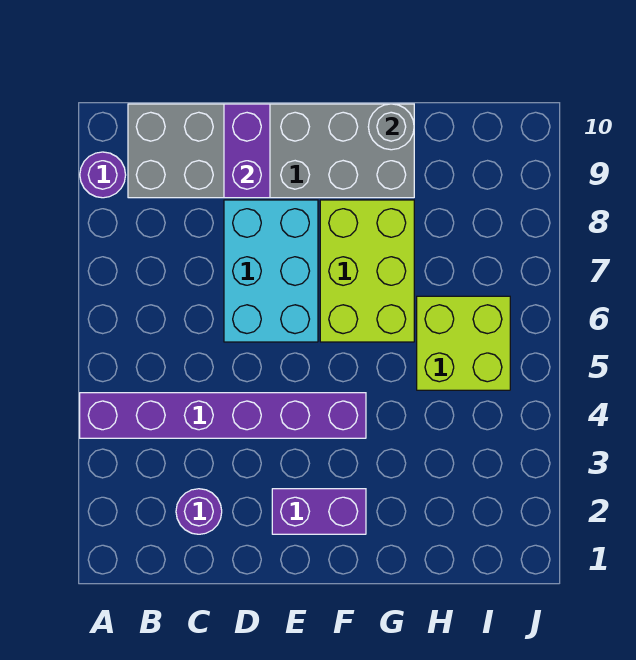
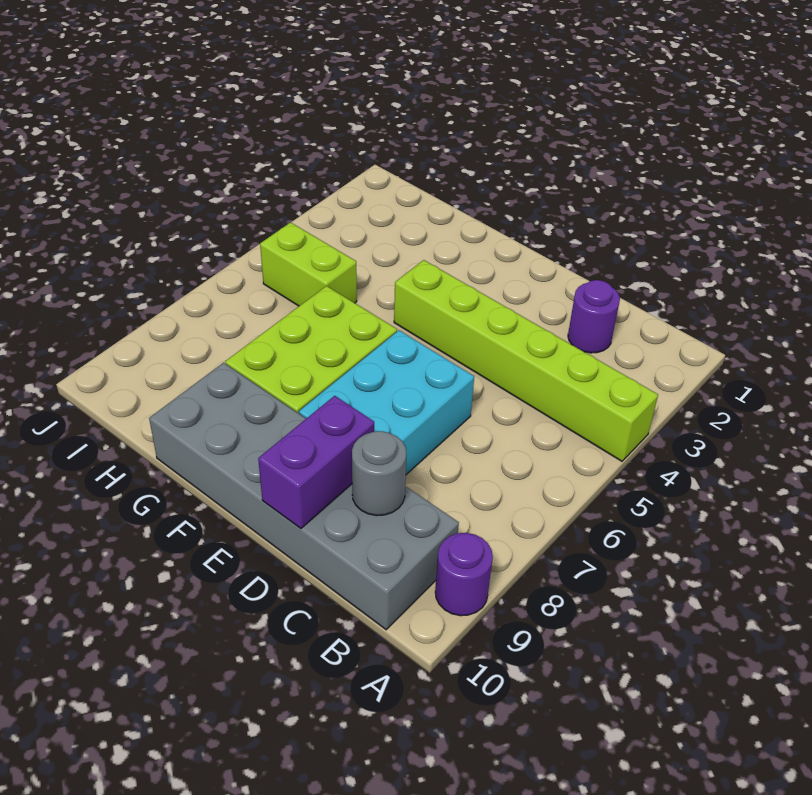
purple 1x6 brick [80,393,366,438] -> lime 1x6 brick [394,260,658,461]
purple 1x2 brick [272,489,366,534] -> none
grey 1x1 round brick [368,104,414,150] -> grey 1x1 round brick moved to [352,431,406,516]
lime 2x2 brick [417,296,510,390] -> lime 1x2 brick [260,222,357,306]

